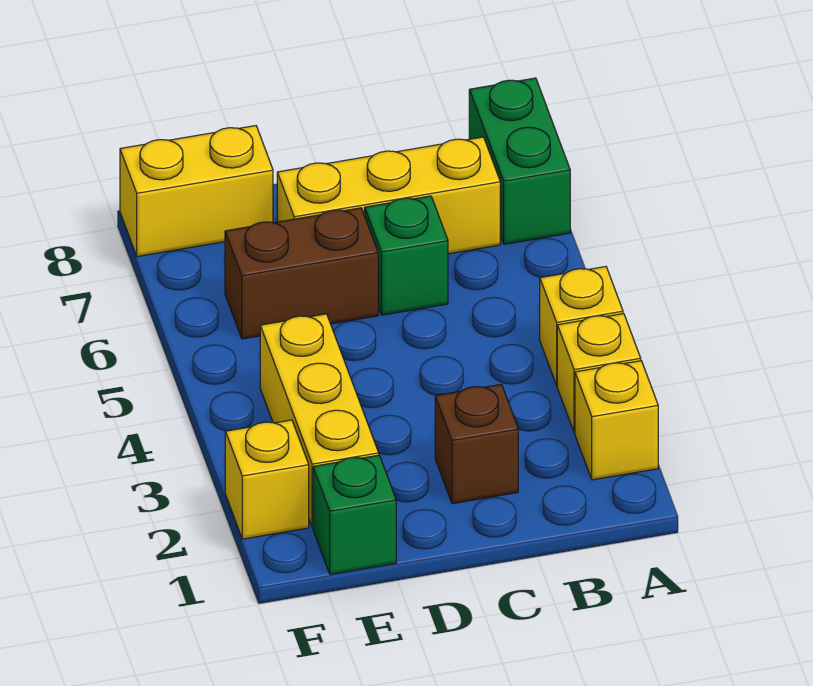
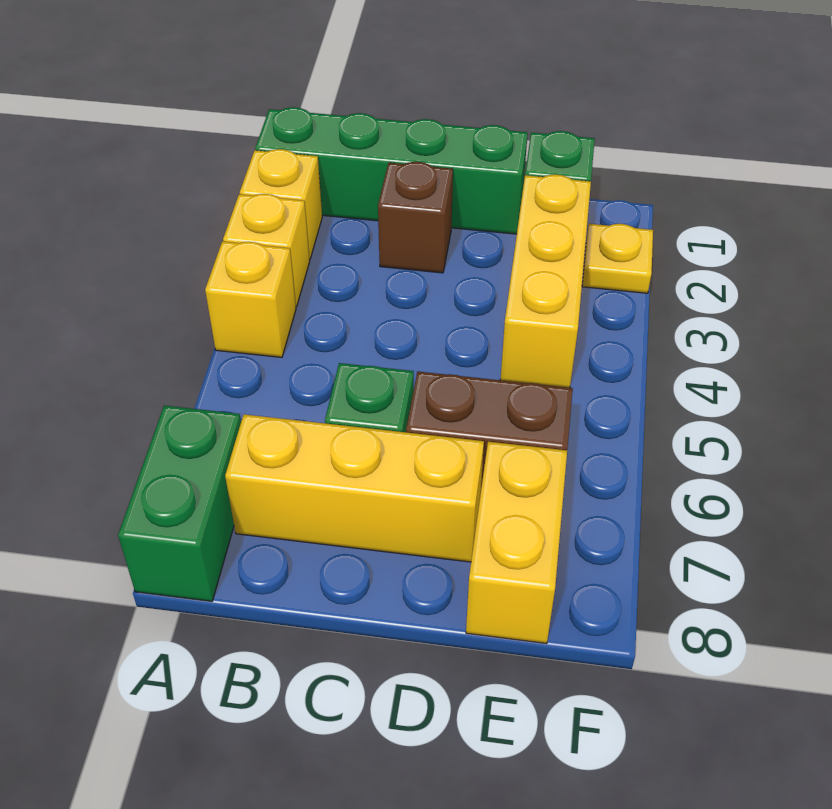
none -> green 1x4 brick [255,107,528,234]
yellow 1x2 brick [120,126,273,257] -> yellow 1x2 brick turned to [466,442,567,644]
yellow 1x1 brick [225,420,309,539] -> yellow 1x1 plate [582,224,653,293]

